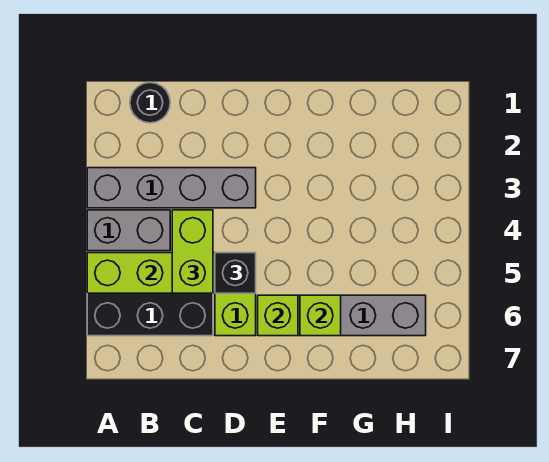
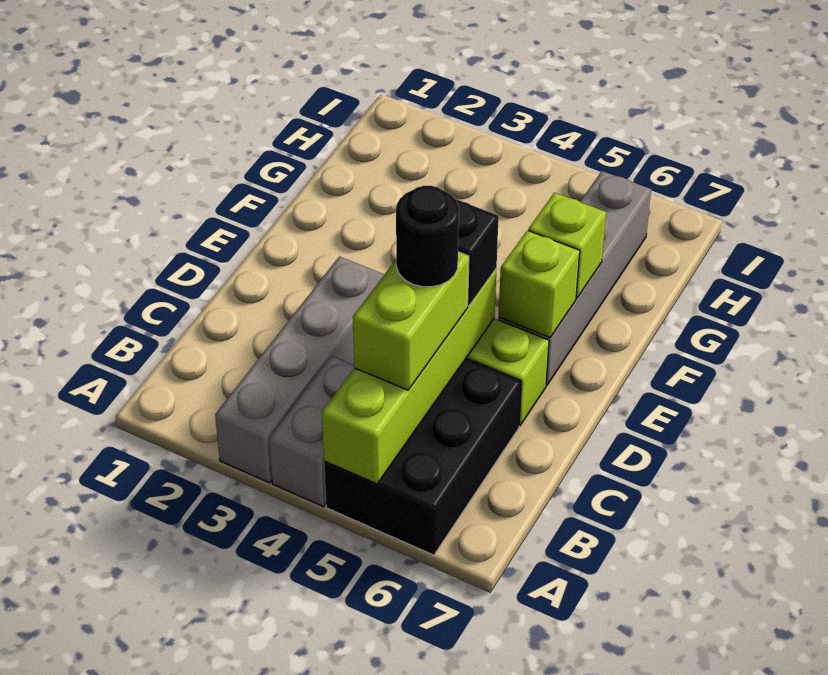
black 1x1 round brick [130,83,170,123] -> black 1x1 round brick moved to [396,186,459,287]
lime 1x2 brick [172,210,213,293] -> lime 1x2 brick turned to [353,252,469,390]

